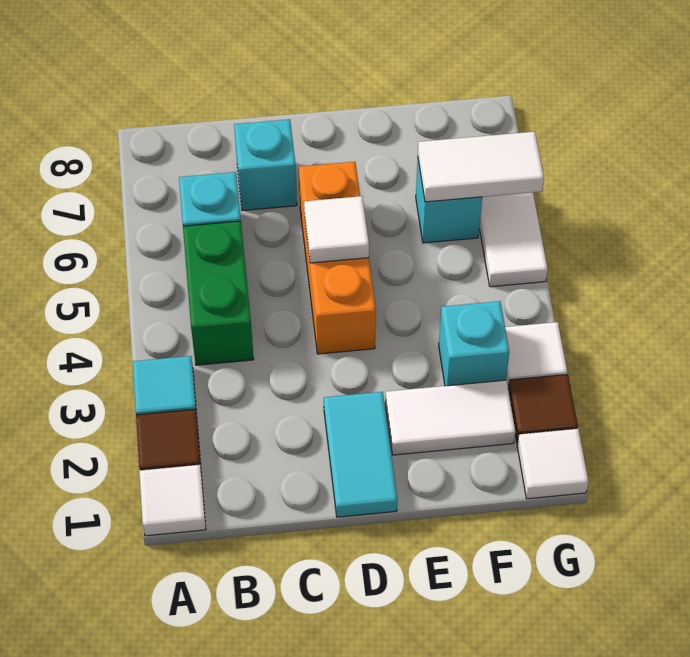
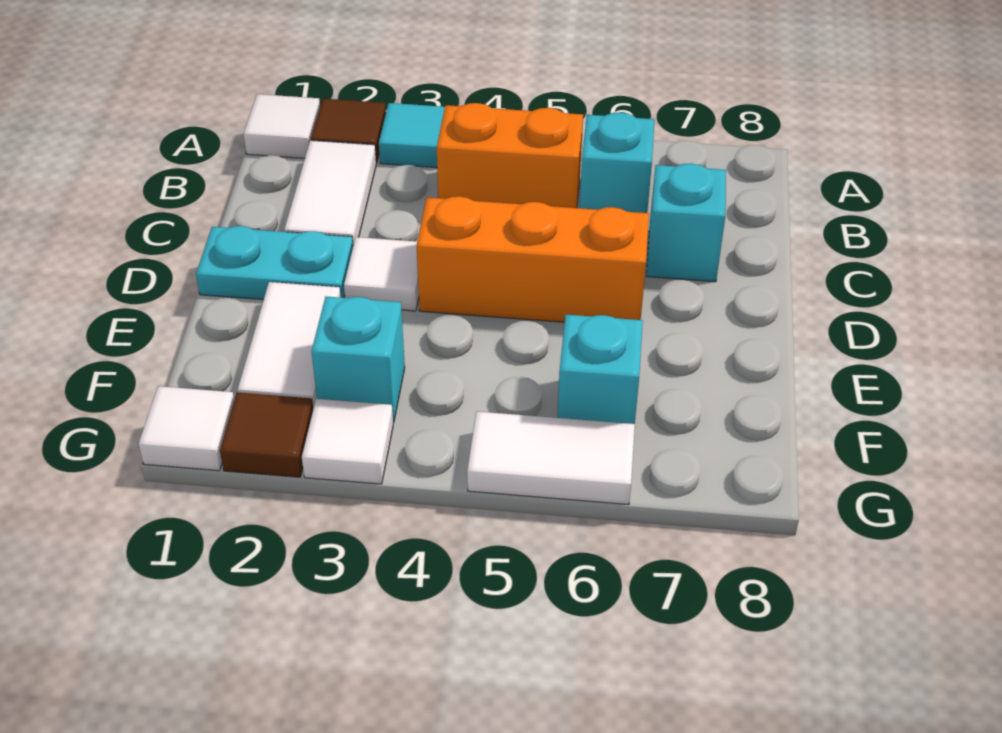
green 1x2 brick [183,221,254,365] -> orange 1x2 brick [437,103,583,208]
cyan 1x2 tile [324,392,398,517] -> cyan 1x2 plate [196,226,353,300]
white 1x1 tile [304,196,369,263] -> white 1x1 tile moved to [344,237,419,311]
white 1x2 tile [418,132,544,202] -> white 1x2 tile moved to [284,140,376,246]

